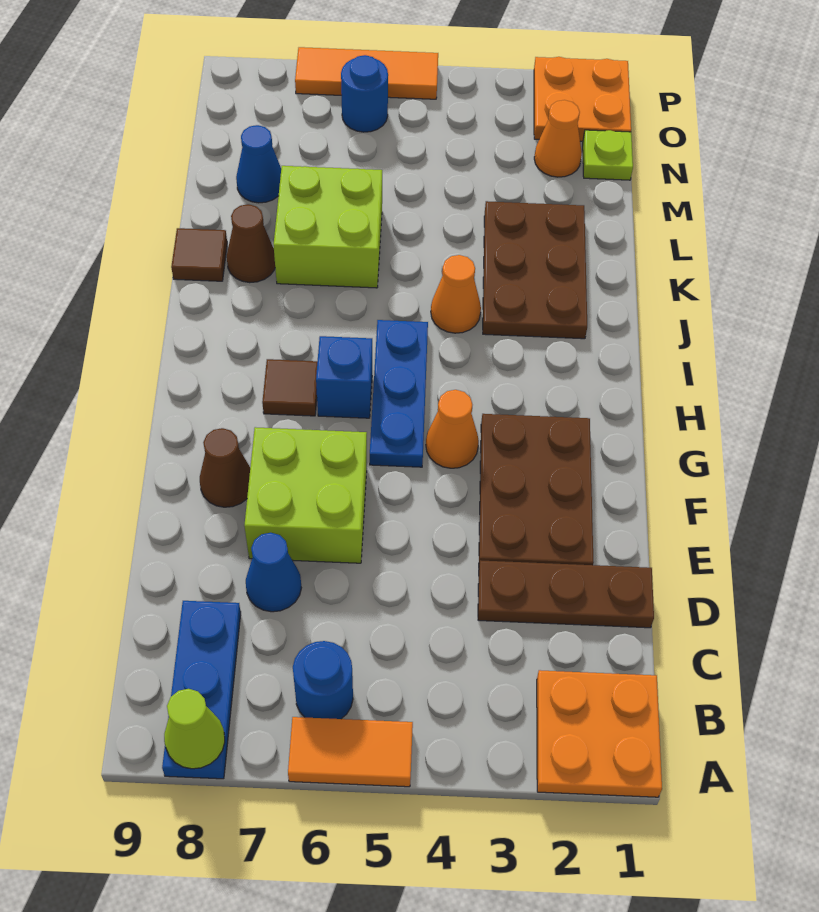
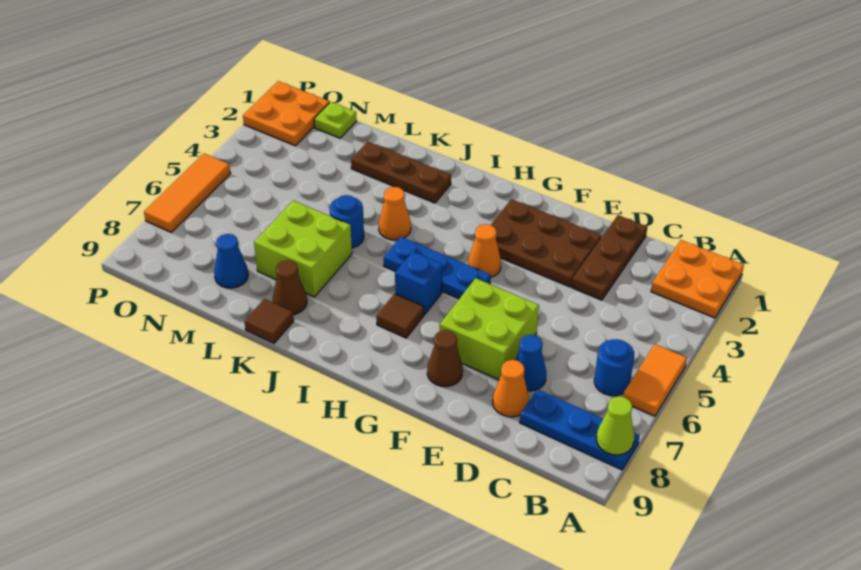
brown 2x3 plate [483,201,587,339] -> brown 1x3 plate [351,142,451,203]
orange 1x1 cone [534,100,582,177] -> orange 1x1 cone moved to [493,360,529,417]
blue 1x1 round brick [341,55,388,132] -> blue 1x1 round brick moved to [330,195,364,248]

